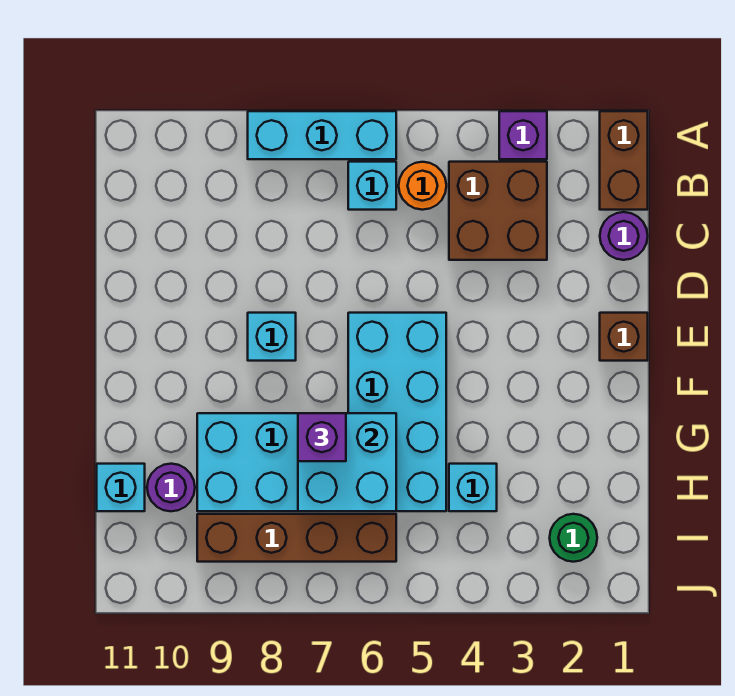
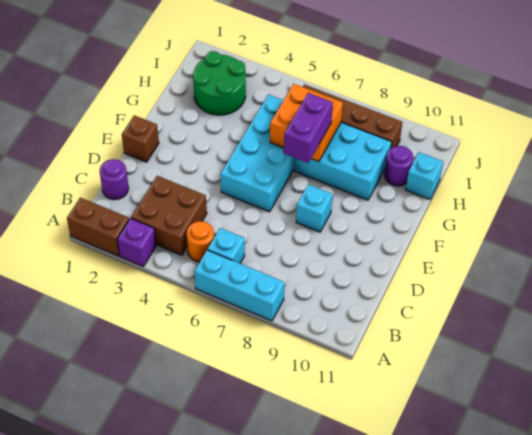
brown 1x2 brick [600,111,648,210] -> brown 1x2 brick turned to [67,197,129,256]
cyan 2x2 brick [298,413,396,511] -> orange 2x2 brick [270,84,343,162]
purple 1x1 brick [298,413,346,461] -> purple 1x2 brick [284,93,333,163]
cyan 1x1 brick [449,464,497,511] -> none
green 1x1 round brick [550,514,597,562] -> green 2x2 round brick [193,51,246,115]

